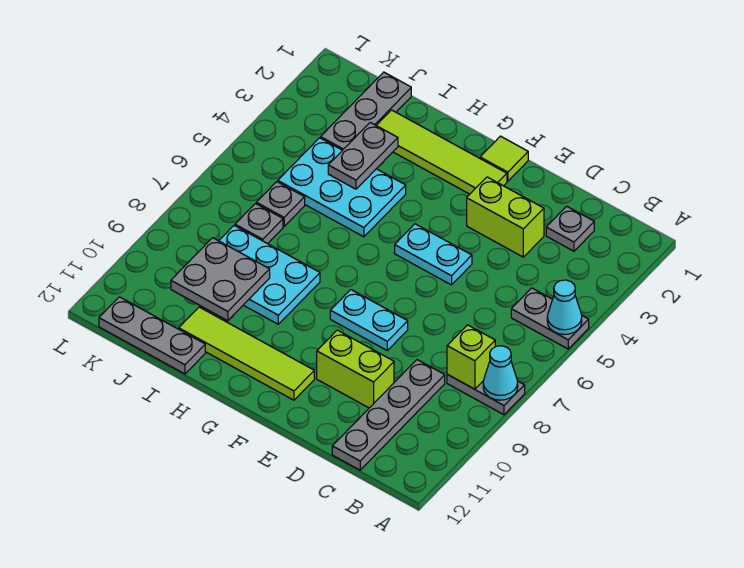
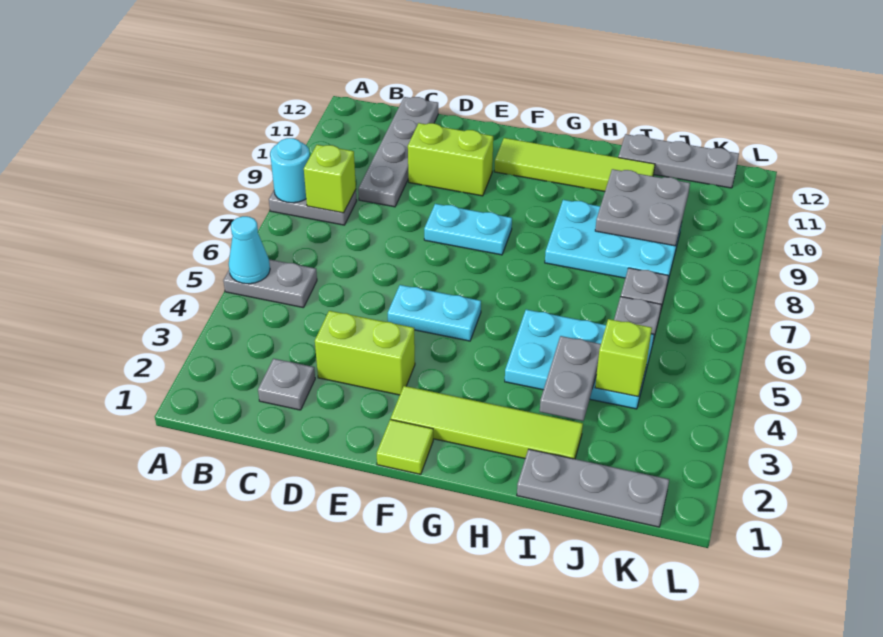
cyan 1x1 cone [483,346,518,400] -> cyan 1x1 round brick [270,138,310,203]
grey 1x3 plate [321,72,411,150] -> grey 1x3 plate turned to [517,449,669,527]
none -> lime 1x1 brick [595,319,652,397]

